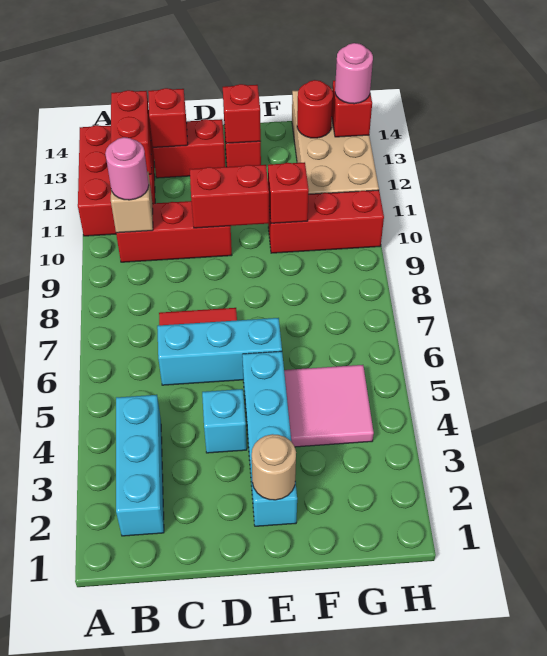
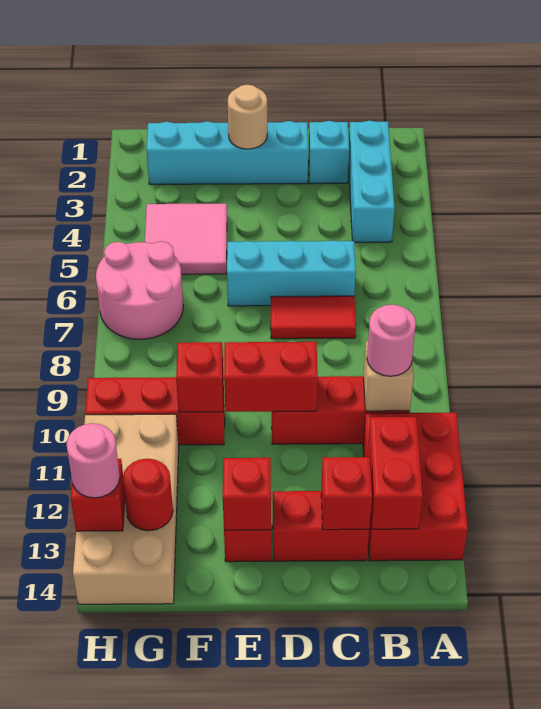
cyan 1x1 brick [202,389,247,453] -> cyan 1x1 brick moved to [309,121,349,184]
cyan 1x4 brick [242,351,297,526] -> cyan 1x4 brick turned to [146,121,308,184]
none -> pink 2x2 round brick [96,242,183,339]

